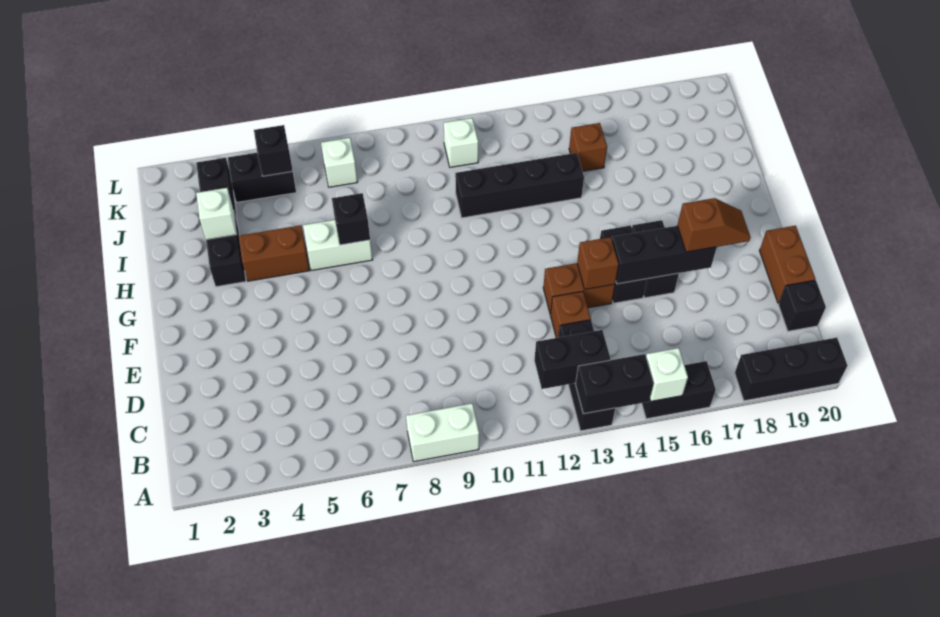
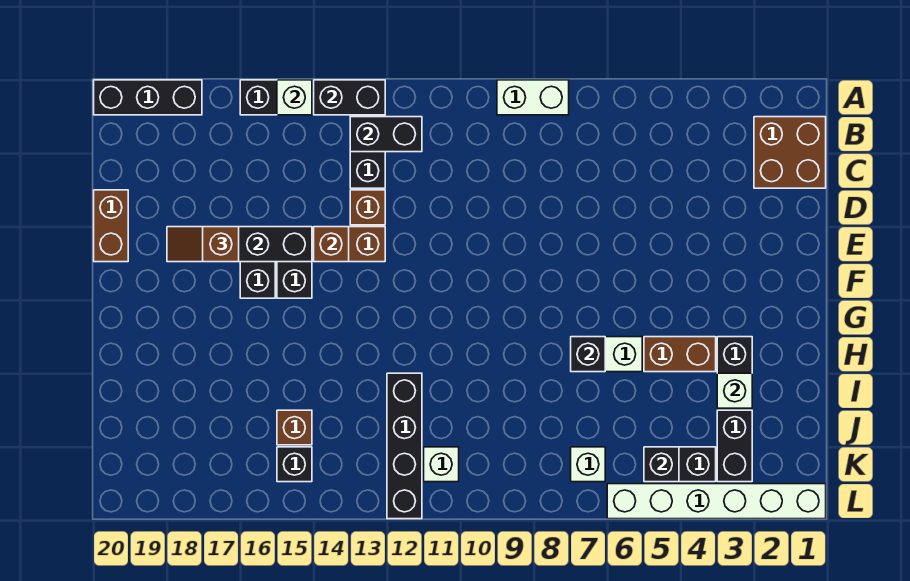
none -> brown 2x2 brick [754,117,826,188]
black 1x1 brick [779,280,826,331] -> black 1x1 brick moved to [277,447,312,482]
black 1x4 brick [455,153,584,218] -> black 1x4 brick turned to [387,373,422,519]
none -> white 1x6 brick [607,484,826,519]

